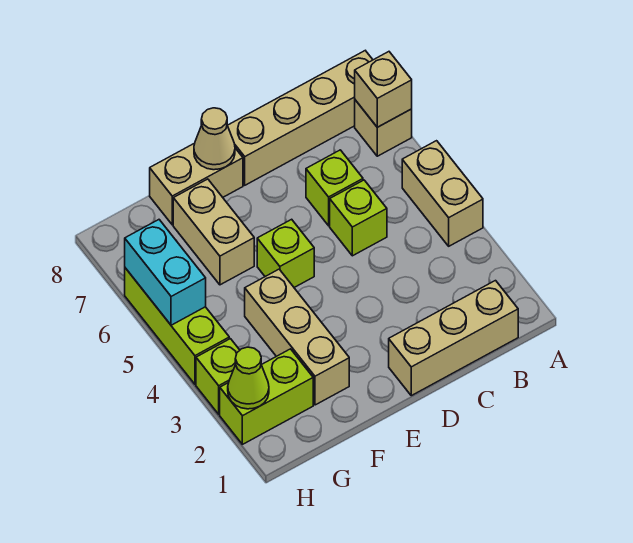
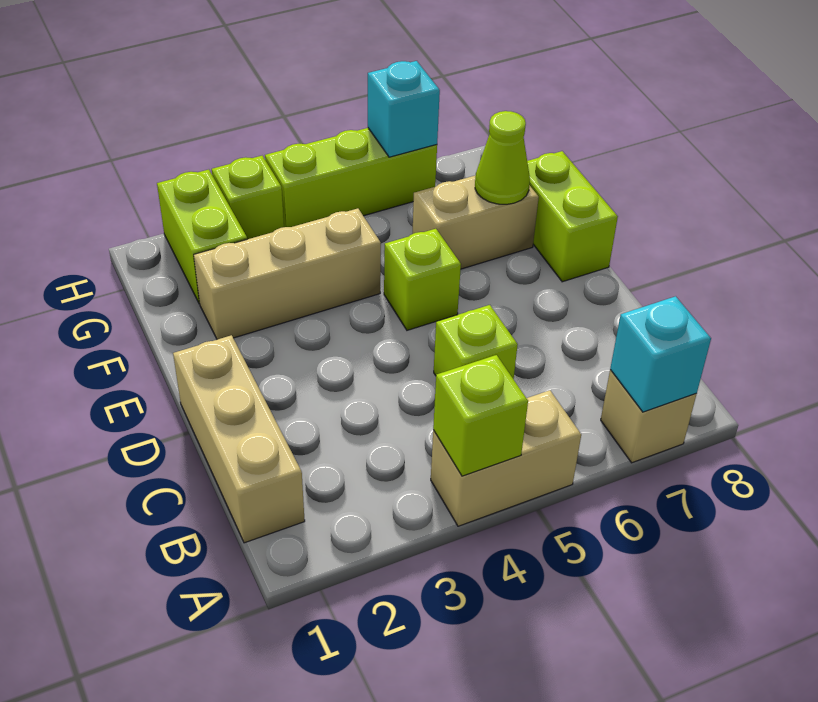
tan 1x1 brick [355,52,412,127] -> cyan 1x1 brick [610,296,711,412]
tan 1x4 brick [227,51,373,185] -> none
lime 1x1 brick [306,150,363,226] -> lime 1x1 brick moved to [433,355,528,476]
tan 1x2 brick [150,143,243,225] -> lime 1x2 brick [527,151,618,282]
tan 1x1 cone [194,108,235,170] -> none
lime 1x1 cone [228,347,269,409] -> lime 1x1 cone moved to [475,111,530,204]
cyan 1x2 brick [125,220,206,325] -> cyan 1x1 brick [368,61,440,157]

